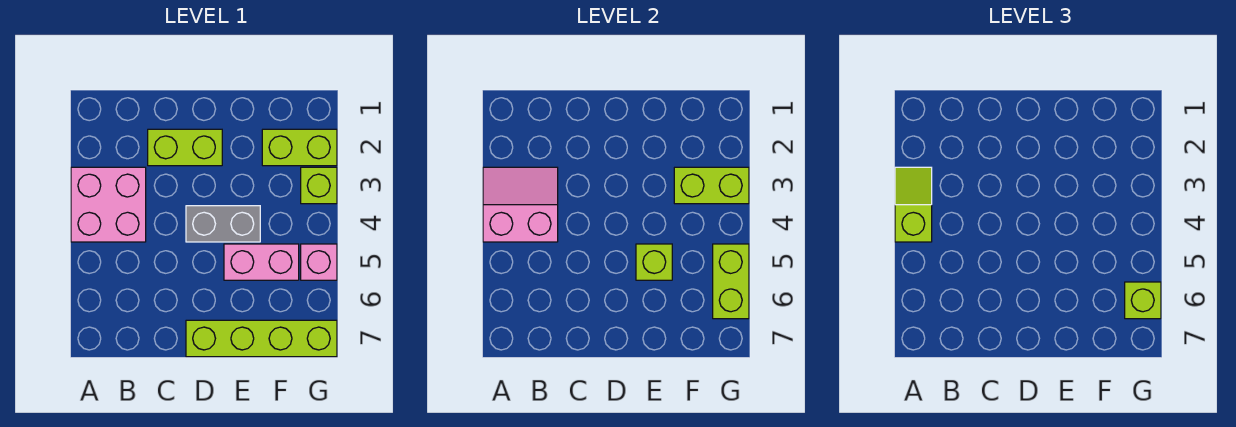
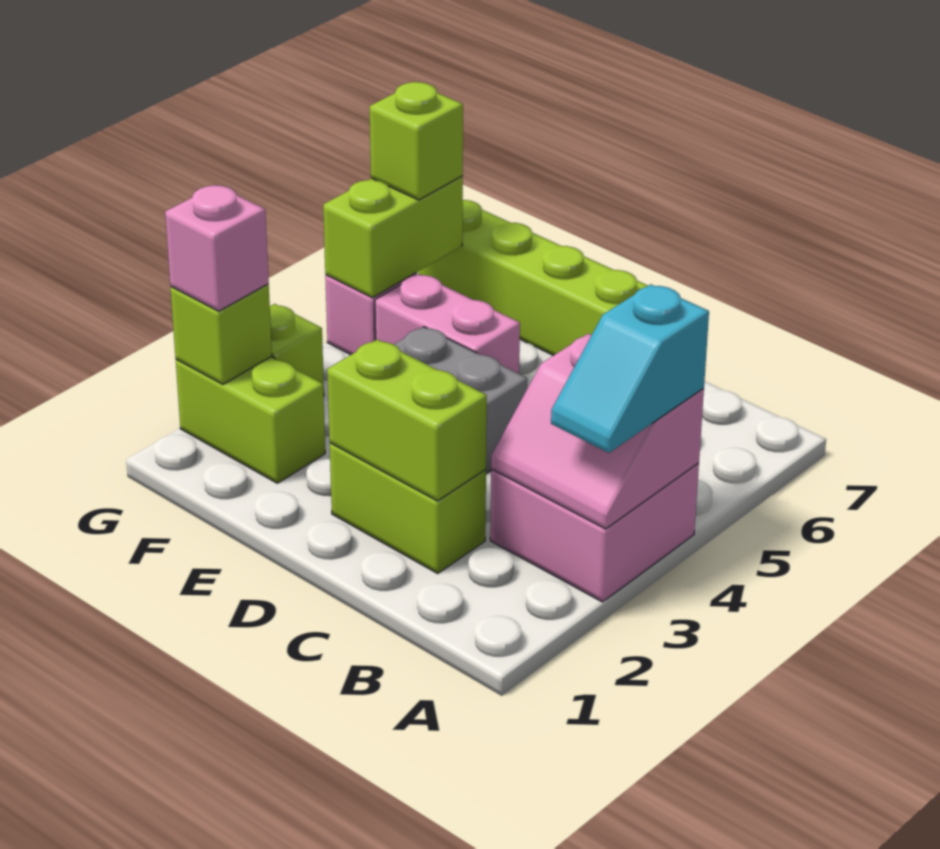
lime 1x2 slope [895,167,932,242] -> cyan 1x2 slope [551,284,709,453]
lime 1x1 brick [636,244,672,280] -> lime 1x1 brick moved to [171,284,272,384]
lime 1x2 brick [674,167,749,204] -> lime 1x2 brick moved to [327,339,487,501]
none -> pink 1x1 brick [165,185,269,311]

